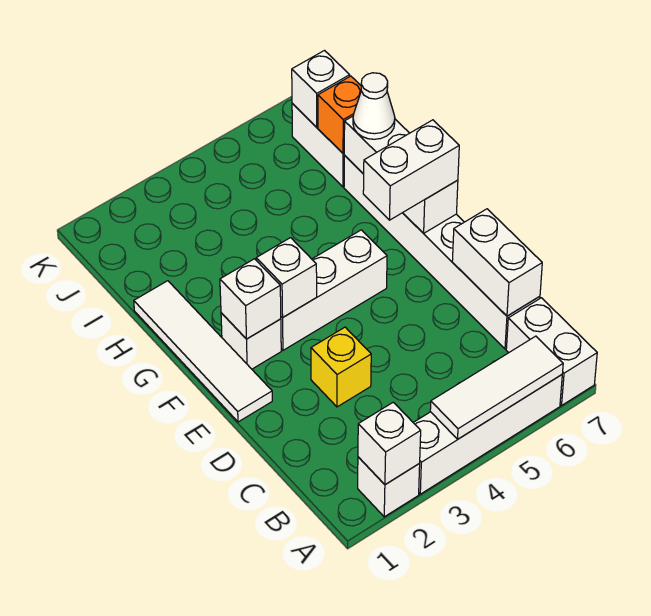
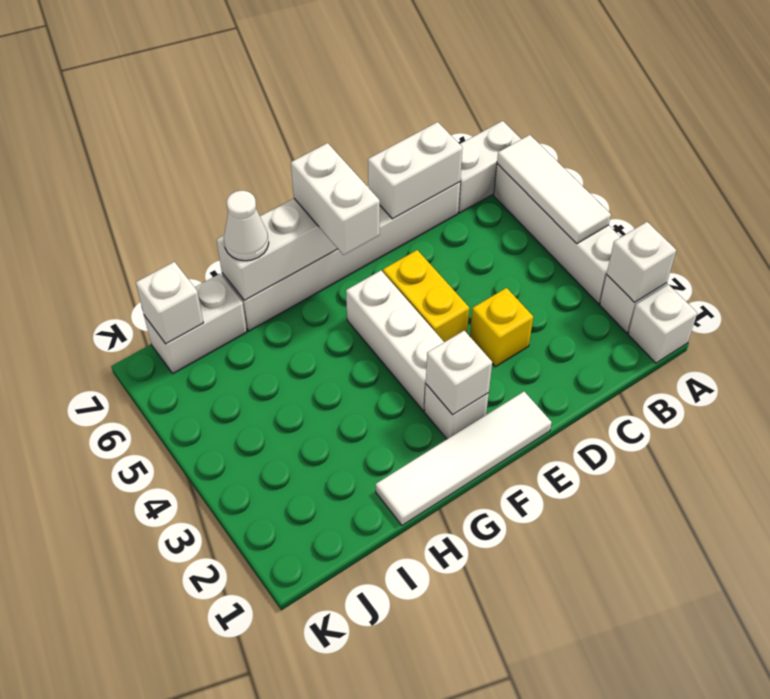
none -> yellow 1x2 brick [383,250,469,342]
white 1x1 brick [256,238,317,318] -> white 1x1 brick moved to [628,284,697,363]
orange 1x1 brick [318,76,361,154] -> none

